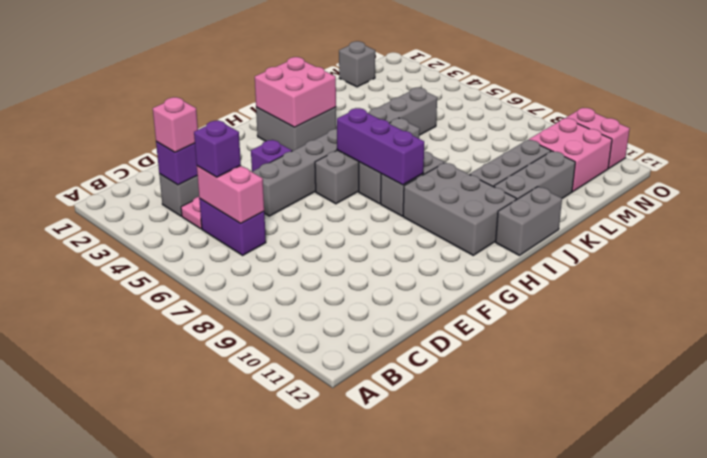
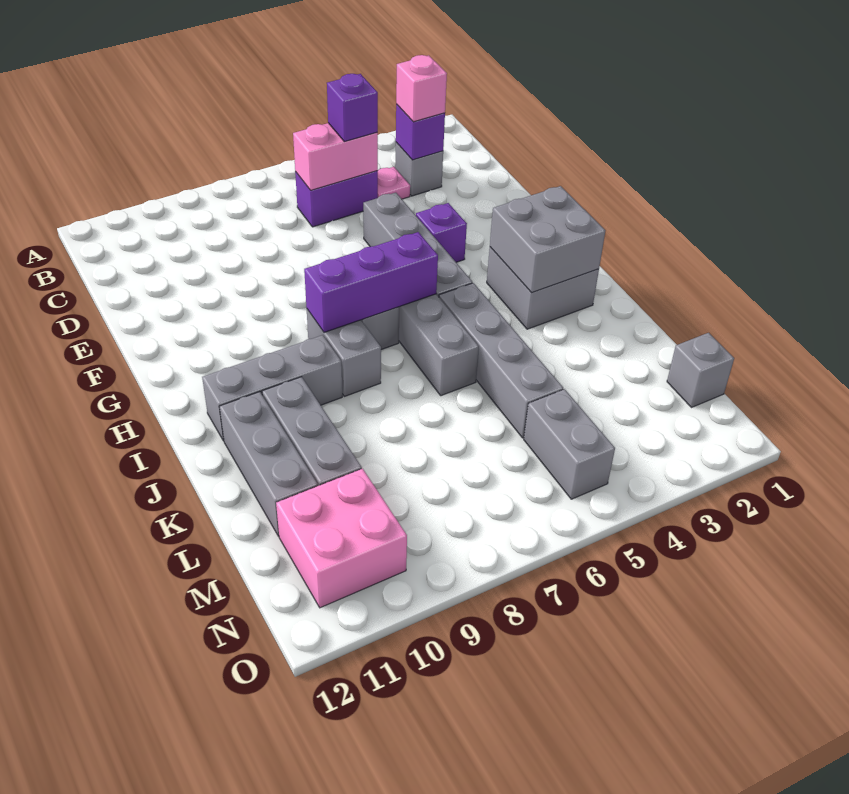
pink 2x2 brick [255,57,336,127] -> grey 2x2 brick [490,186,605,293]
grey 2x3 brick [403,162,516,255] -> grey 1x3 brick [202,335,342,441]
grey 1x2 brick [496,187,562,255] -> grey 1x2 brick moved to [524,389,615,499]
pink 1x2 brick [566,108,630,169] -> none

